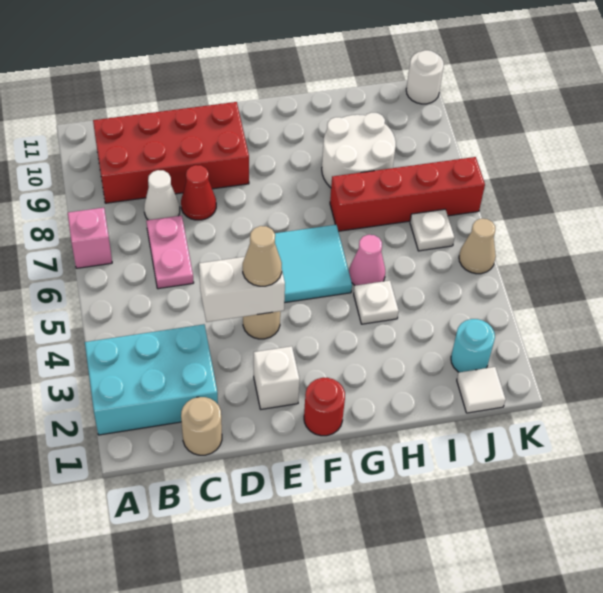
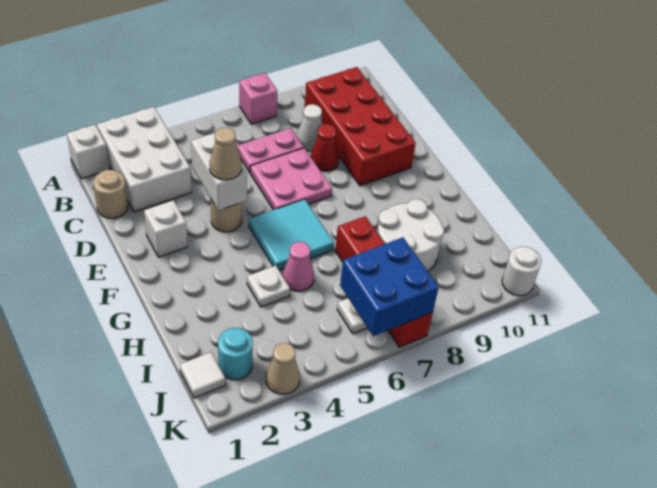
none -> white 1x1 brick [67,125,109,179]
cyan 2x3 brick [85,324,218,435] -> white 2x3 brick [97,107,192,212]
none -> pink 2x2 plate [250,148,332,210]
red 1x1 round brick [304,378,345,436] -> none
none -> blue 2x2 brick [340,237,439,336]
tan 1x1 cone [459,219,496,274] -> tan 1x1 cone moved to [266,343,300,394]

